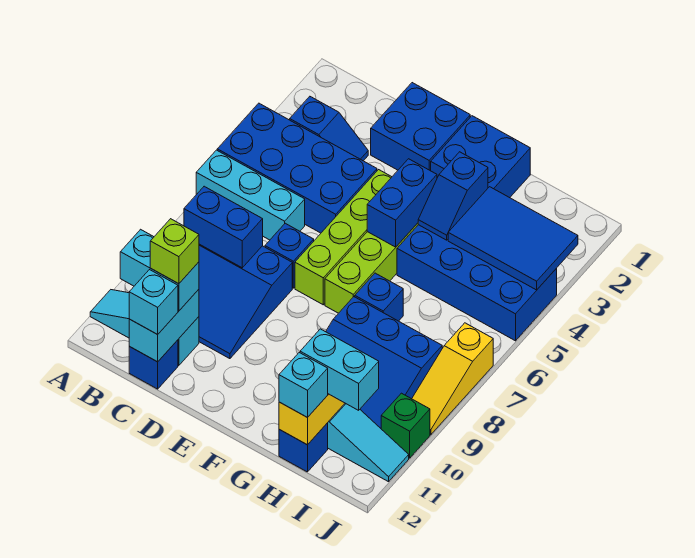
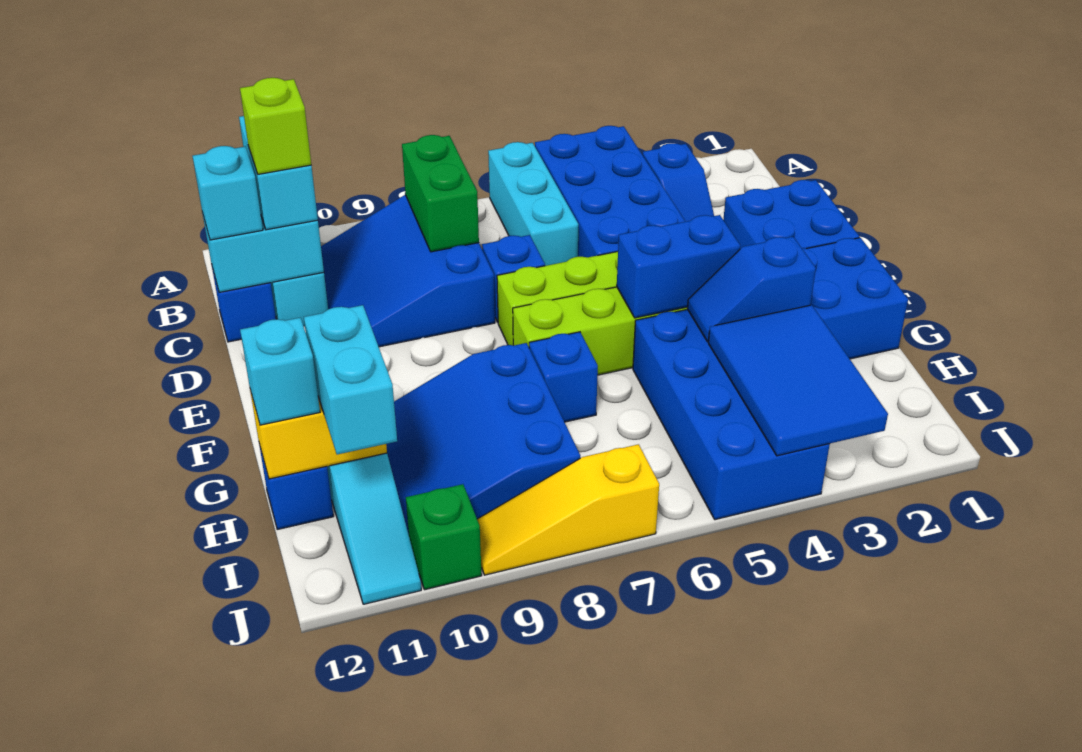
blue 1x2 brick [184,186,263,268] -> green 1x2 brick [402,135,479,252]

